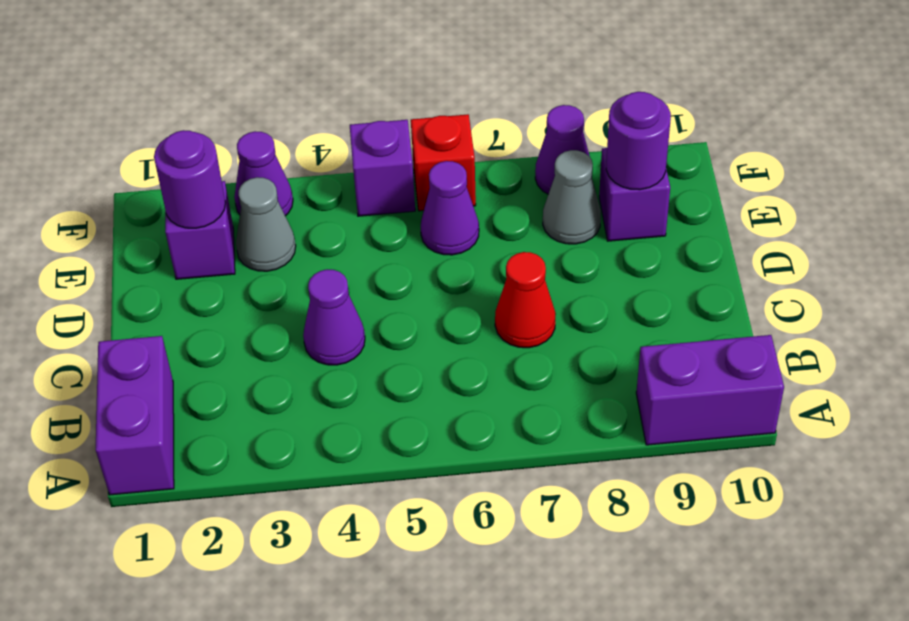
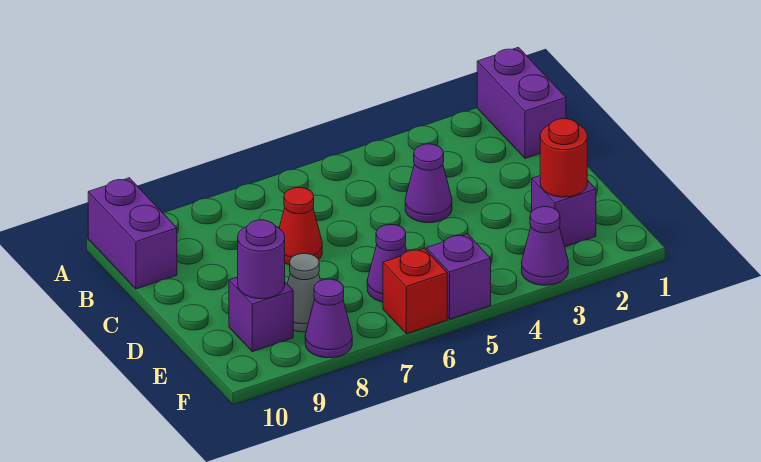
purple 1x2 brick [636,335,784,445] -> purple 1x2 brick turned to [88,178,177,289]
purple 1x1 round brick [154,130,226,228] -> red 1x1 round brick [540,119,587,197]
grey 1x1 cone [236,177,296,271] -> none

